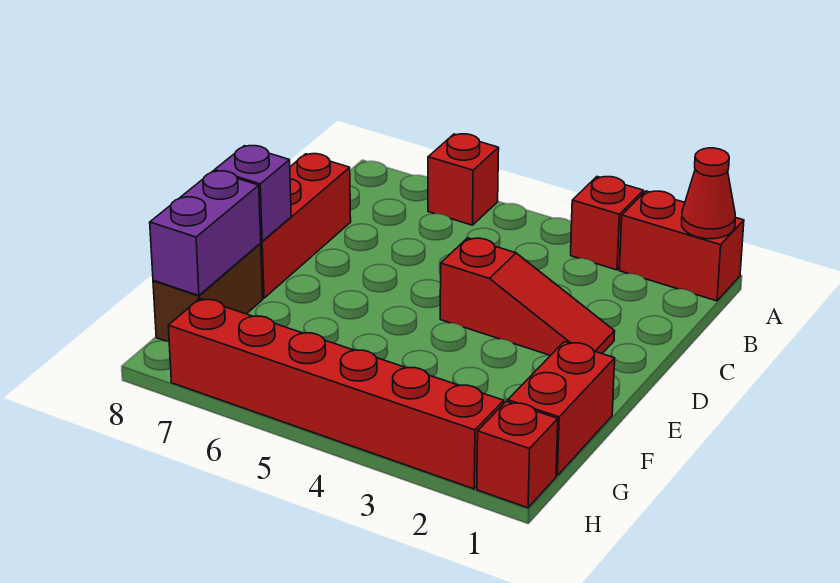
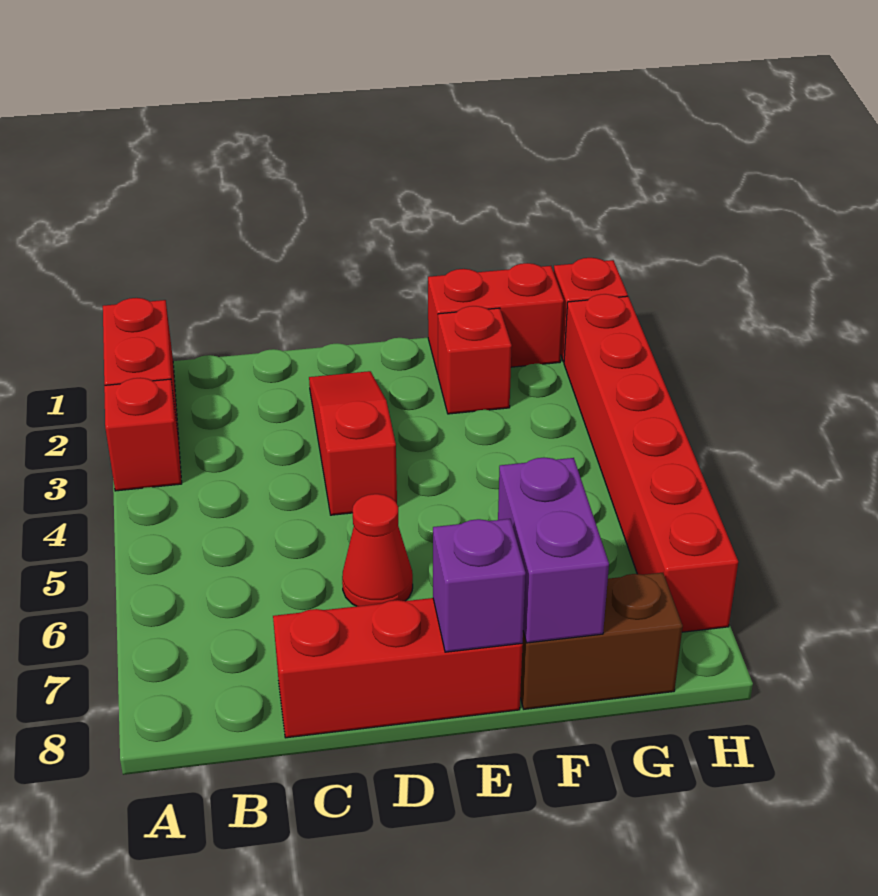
red 1x1 cone [682,148,735,239] -> red 1x1 cone moved to [342,494,413,606]
red 1x1 brick [428,134,499,225] -> red 1x1 brick moved to [438,306,512,414]
purple 1x2 brick [150,171,261,296] -> purple 1x2 brick turned to [498,457,609,643]

